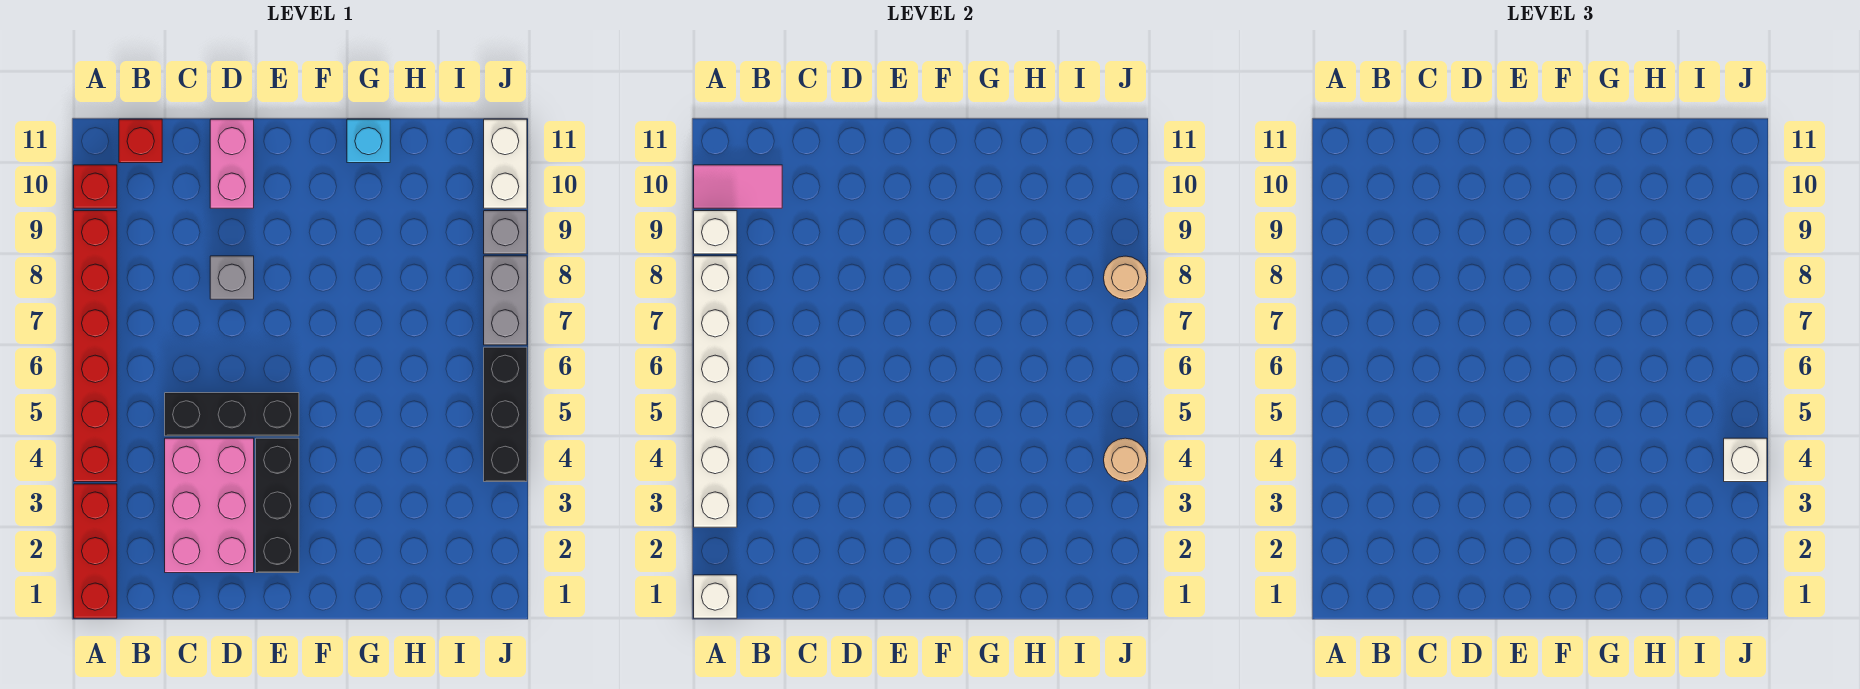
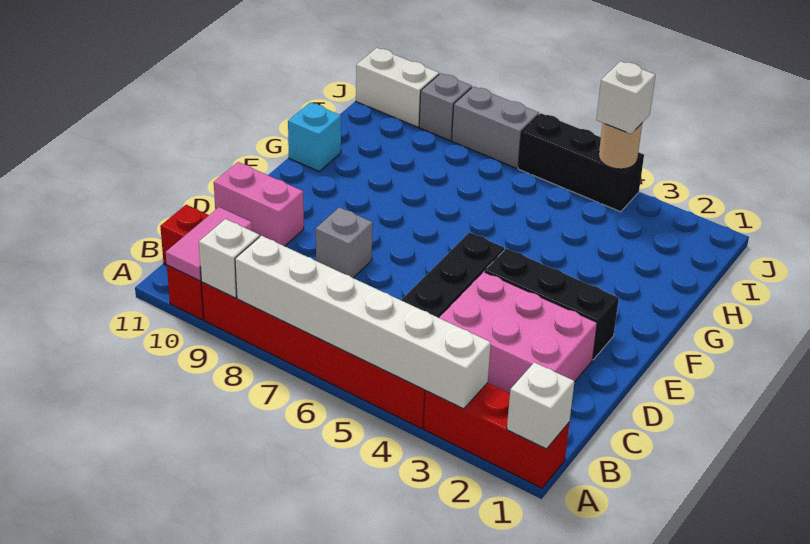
tan 1x1 round brick [1104,256,1147,299] -> none

